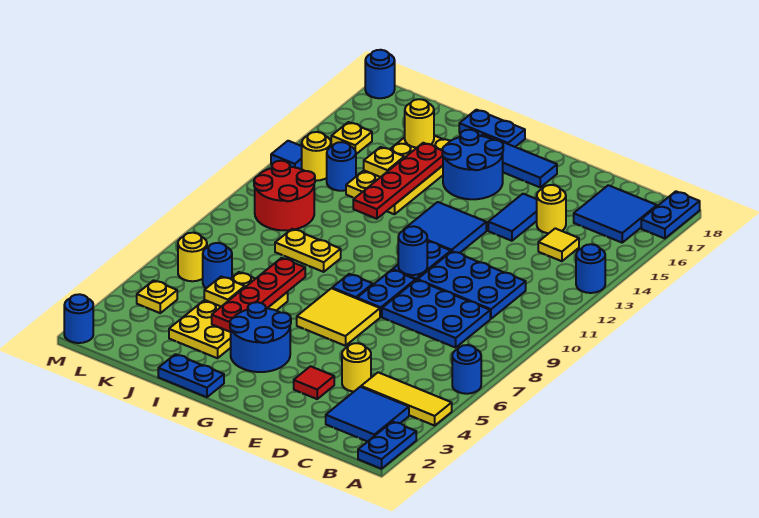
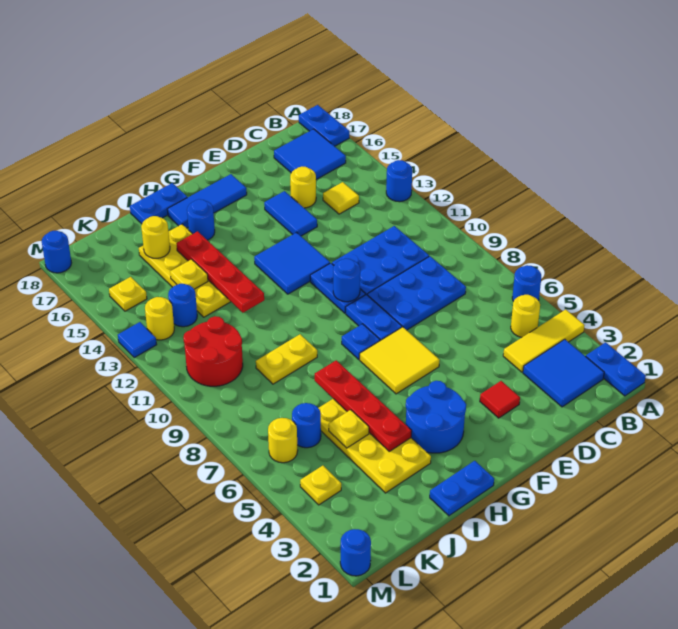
yellow 1x1 round brick [342,343,371,392] -> yellow 1x1 round brick moved to [511,295,540,338]
blue 2x2 round brick [442,130,503,199] -> blue 1x1 round brick [187,199,215,240]

